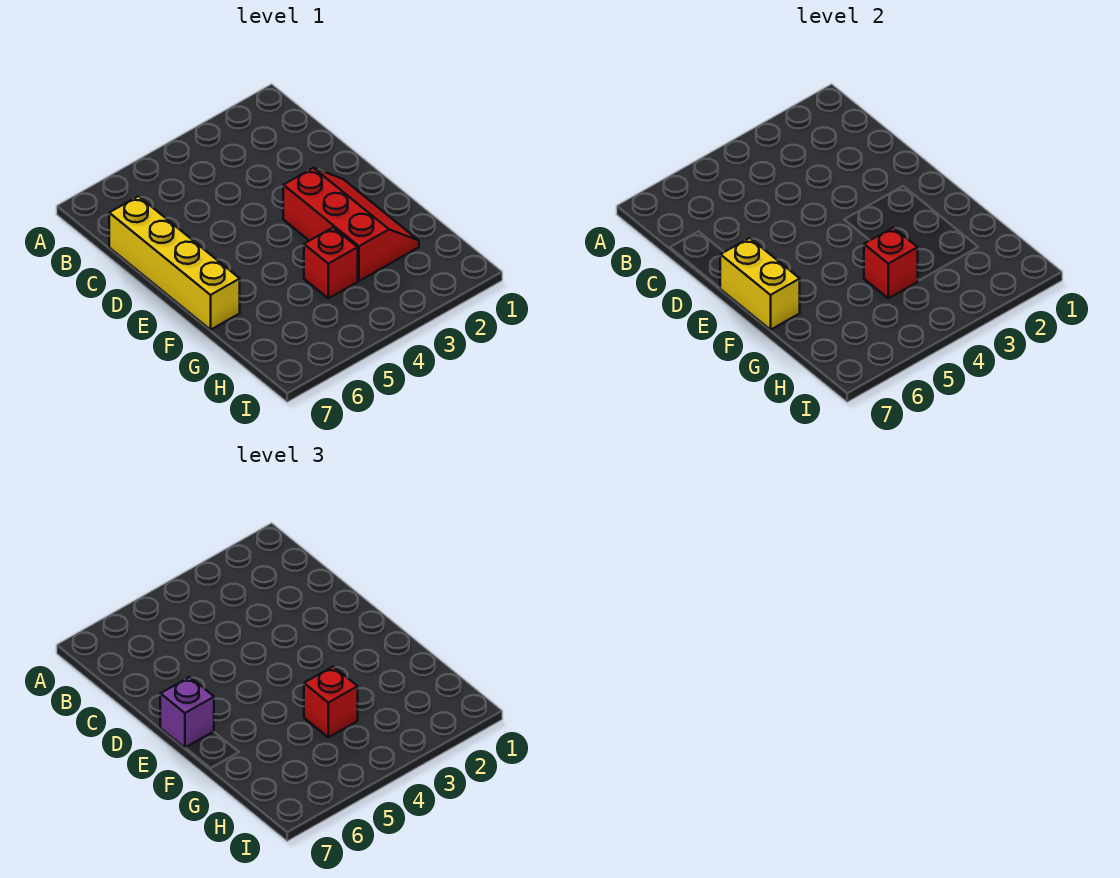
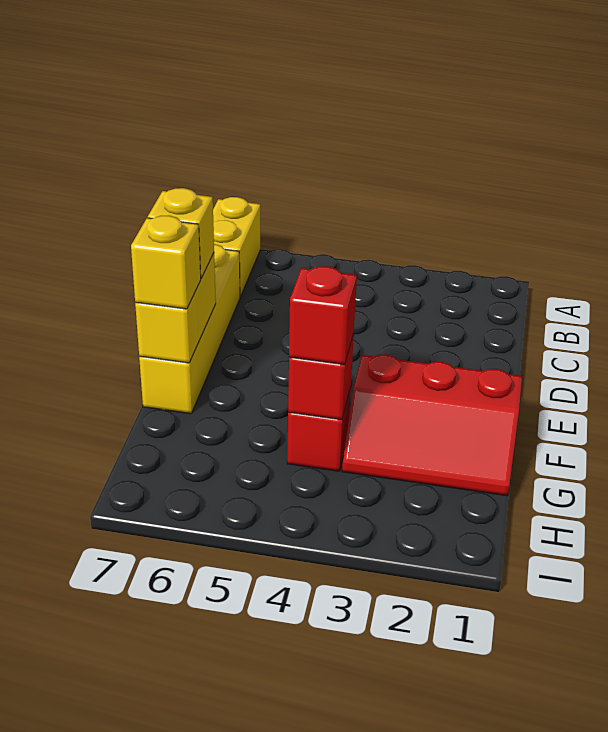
none -> yellow 1x2 brick [213,197,260,297]
red 2x3 slope [283,168,419,281] -> red 2x3 slope turned to [342,355,522,496]
purple 1x1 brick [160,677,214,748] -> yellow 1x1 brick [148,188,214,278]
none -> yellow 1x1 brick [131,216,201,309]

